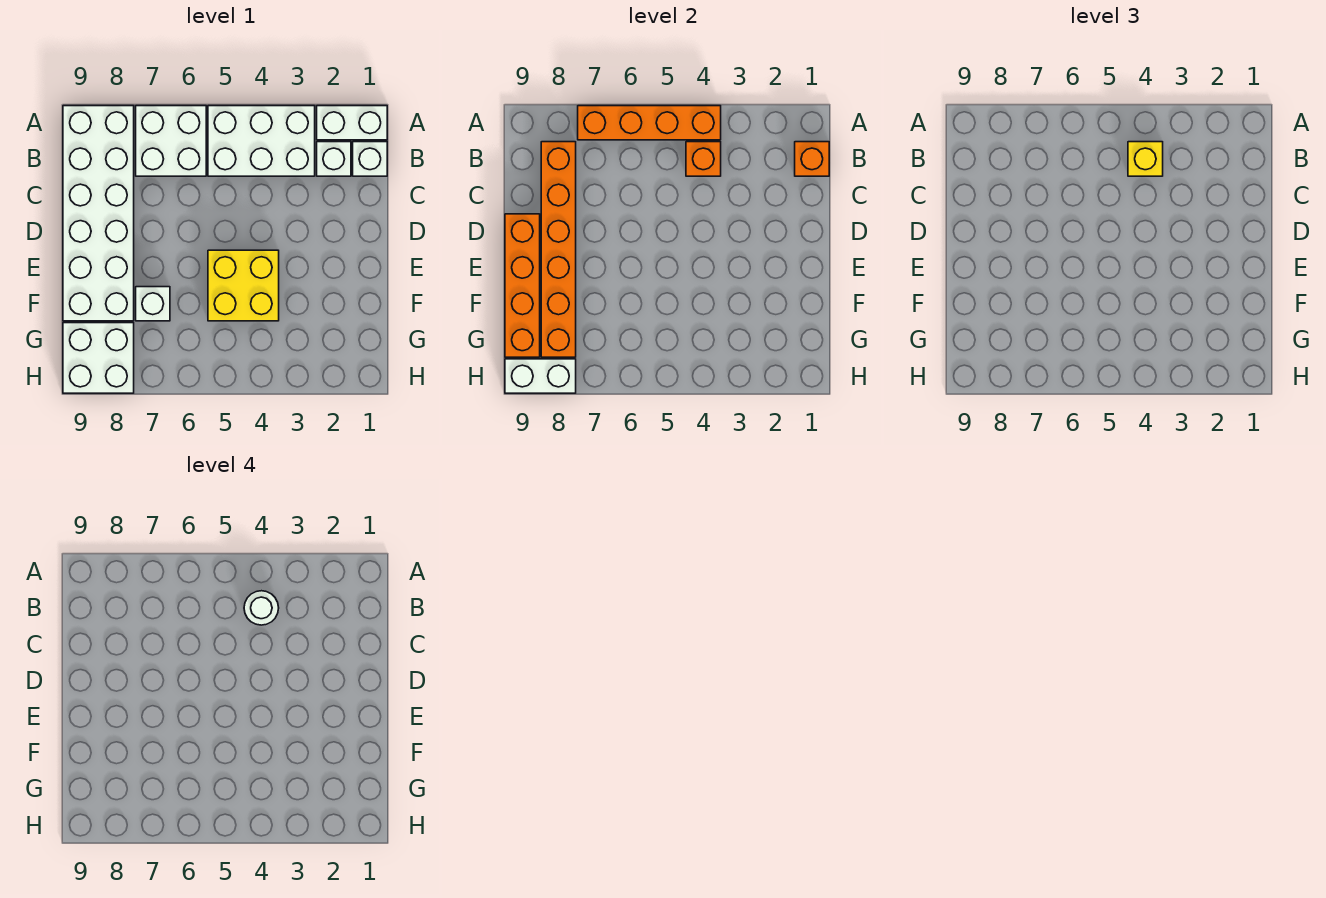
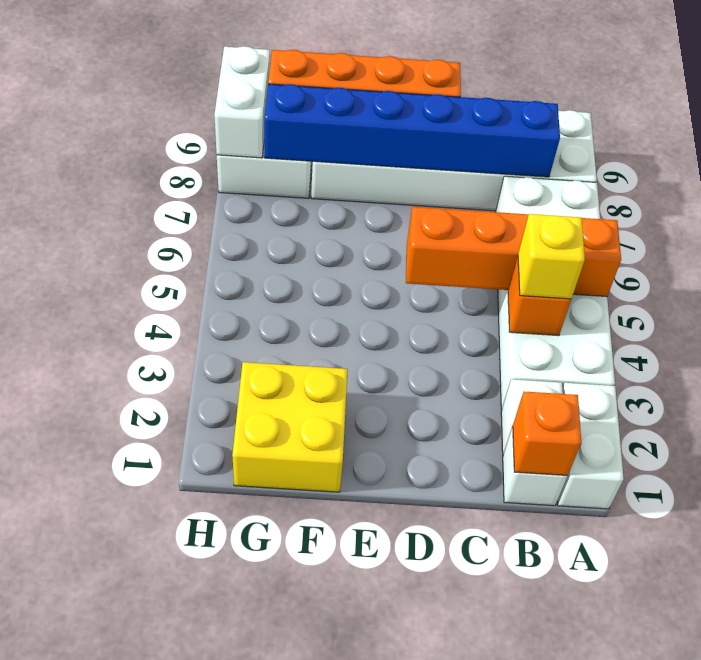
orange 1x4 brick [578,106,721,140] -> orange 1x4 brick turned to [406,207,621,297]
white 1x1 round brick [244,591,279,625] -> none
orange 1x6 brick [541,142,576,357] -> blue 1x6 brick [264,84,560,177]
yellow 2x2 brick [208,250,279,321] -> yellow 2x2 brick moved to [232,362,348,492]
white 1x1 brick [136,287,170,321] -> none

